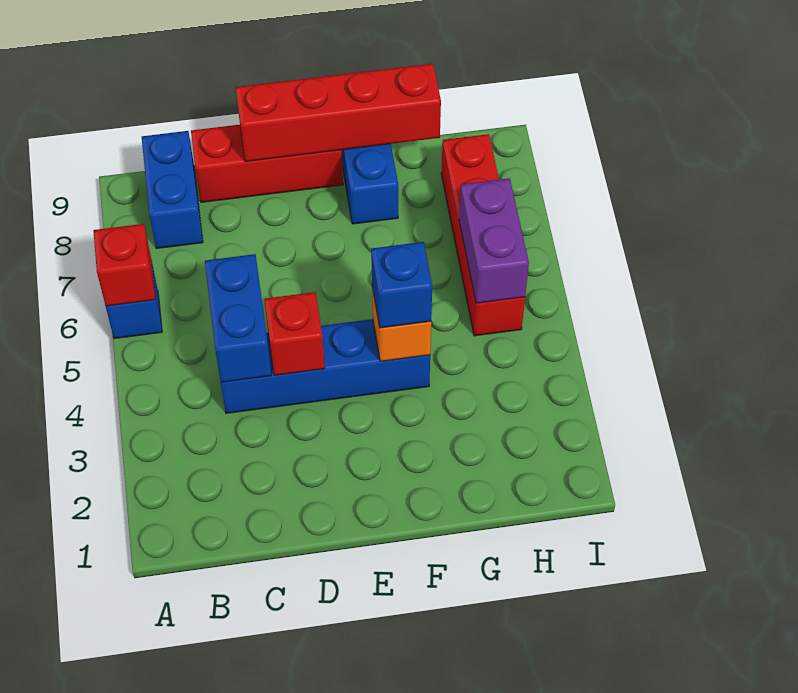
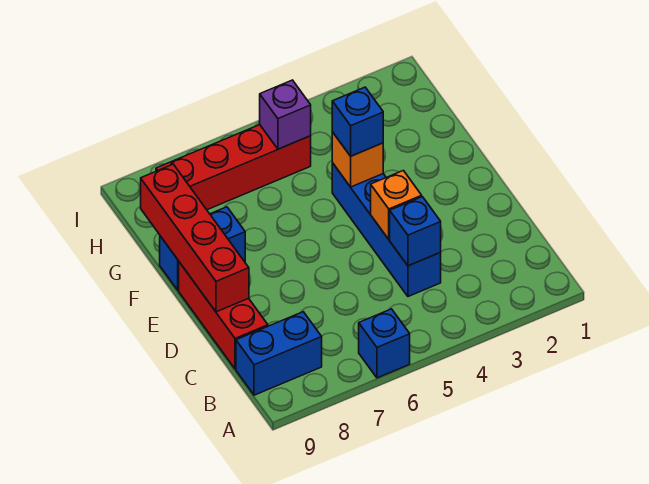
red 1x1 brick [93,224,155,306] -> none
blue 1x2 brick [205,254,271,382] -> blue 1x1 brick [390,197,441,266]
red 1x1 brick [264,292,325,375] -> orange 1x1 brick [371,171,422,239]
purple 1x2 brick [459,178,529,303] -> purple 1x1 brick [260,80,311,149]

